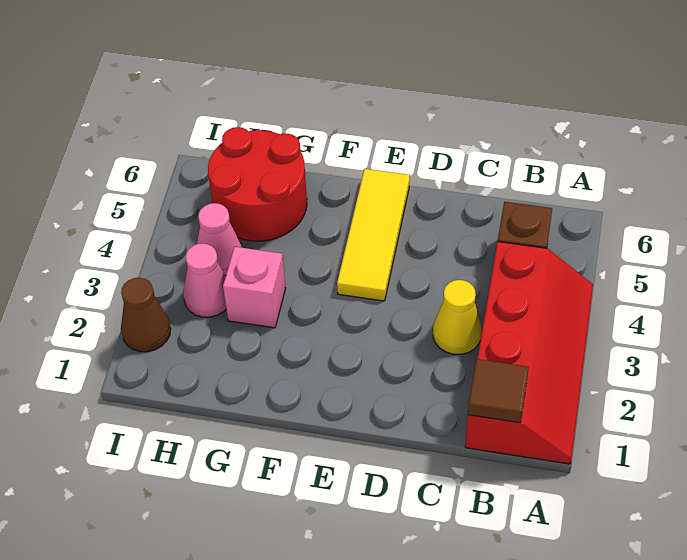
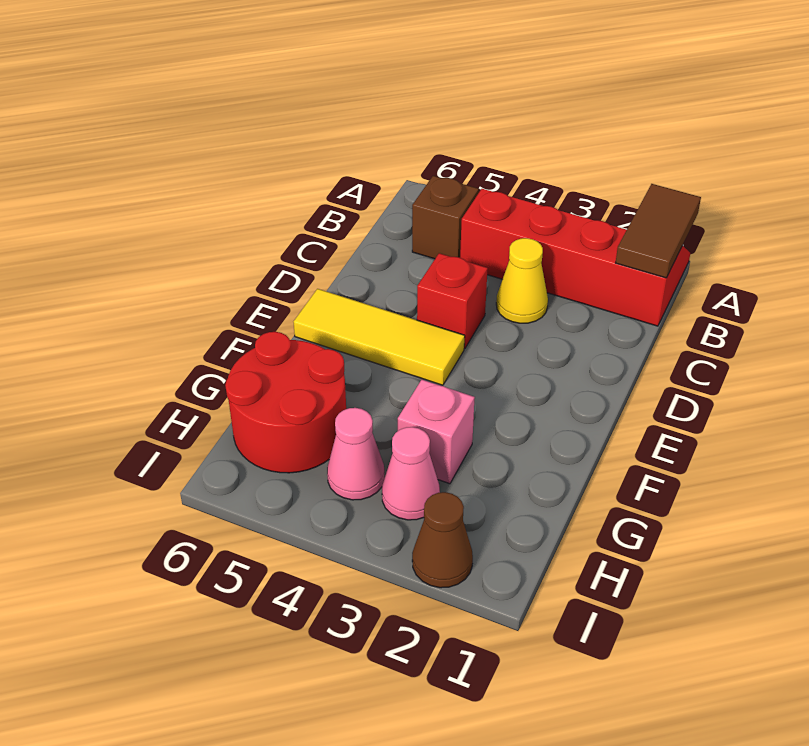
brown 1x1 tile [468,359,529,423] -> brown 1x2 tile [616,184,701,278]
none -> red 1x1 brick [417,253,488,349]

